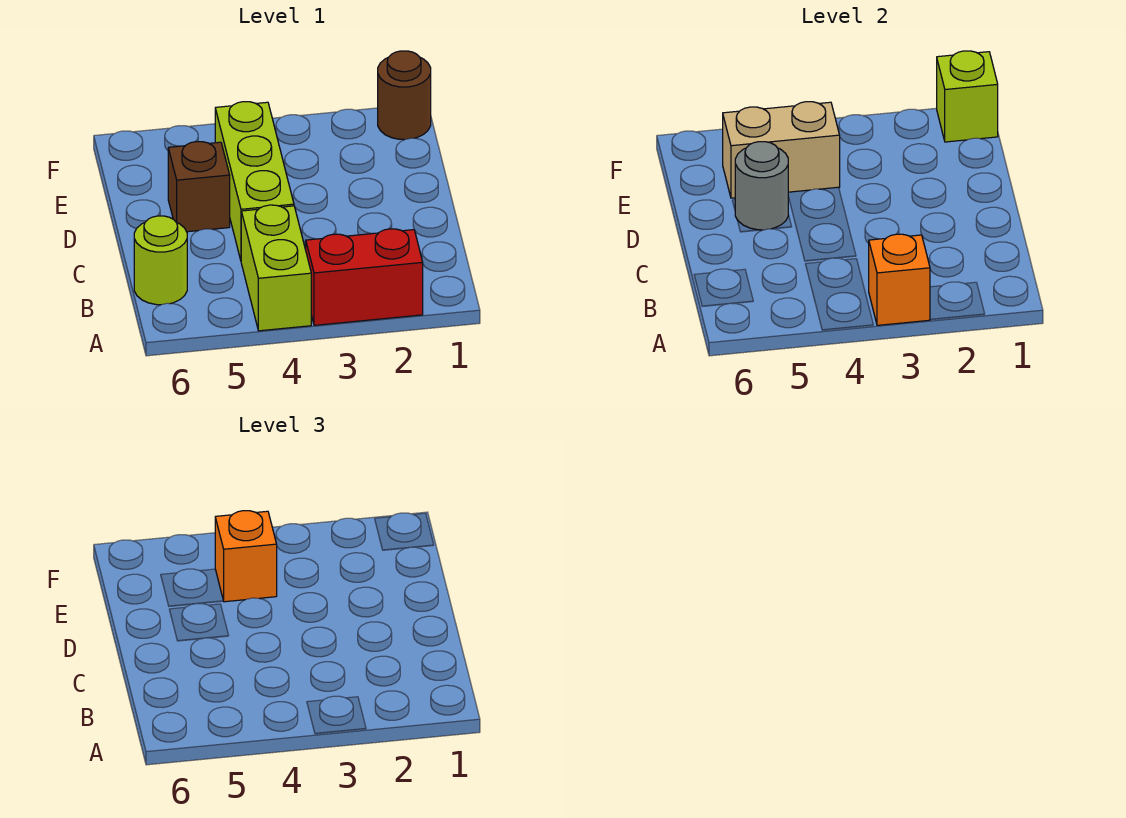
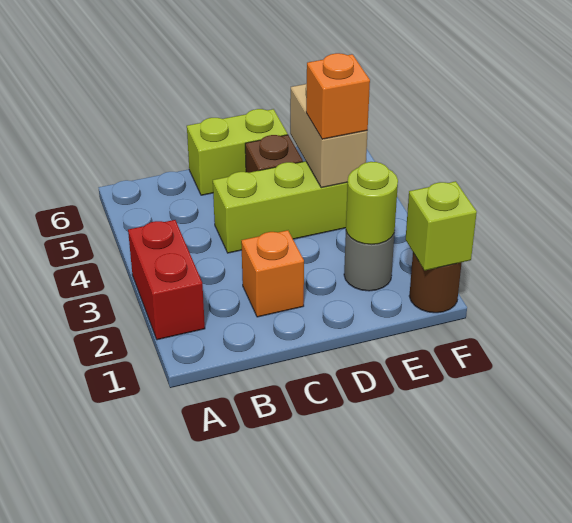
orange 1x1 brick [869,234,930,325] -> orange 1x1 brick moved to [241,230,304,317]
lime 1x2 brick [241,205,311,331] -> lime 1x2 brick moved to [187,109,288,195]
lime 1x1 round brick [134,216,187,305] -> lime 1x1 round brick moved to [346,162,398,245]
grey 1x1 round brick [735,142,788,230] -> grey 1x1 round brick moved to [344,231,395,291]

